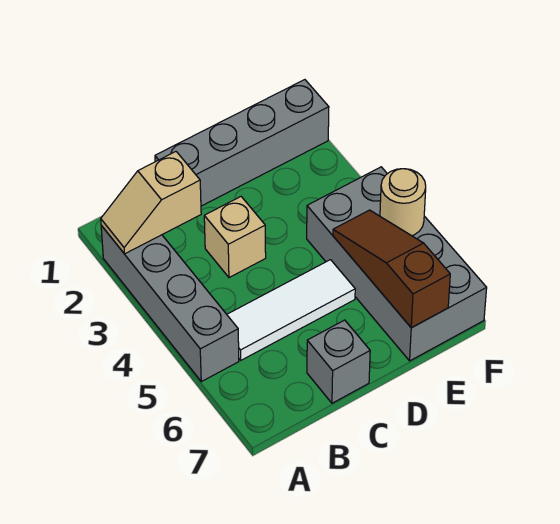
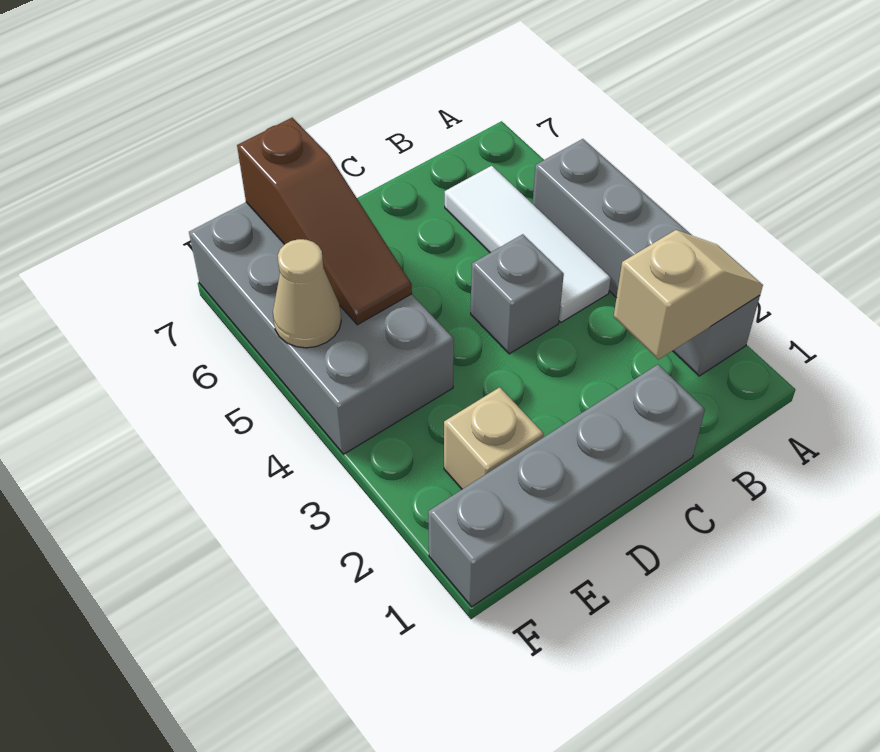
white 1x3 tile [227,260,355,360] -> white 1x3 tile turned to [445,166,611,322]
tan 1x1 brick [204,197,266,278] -> tan 1x1 brick moved to [444,387,544,489]
grey 1x1 brick [307,320,370,403] -> grey 1x1 brick moved to [471,234,564,354]
tan 1x1 round brick [380,169,426,236] -> tan 1x1 cone [273,239,341,348]

